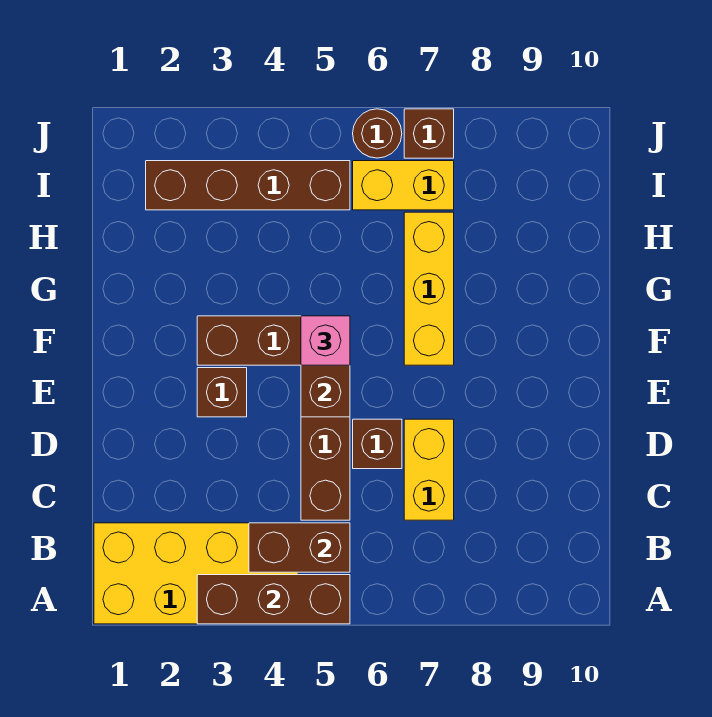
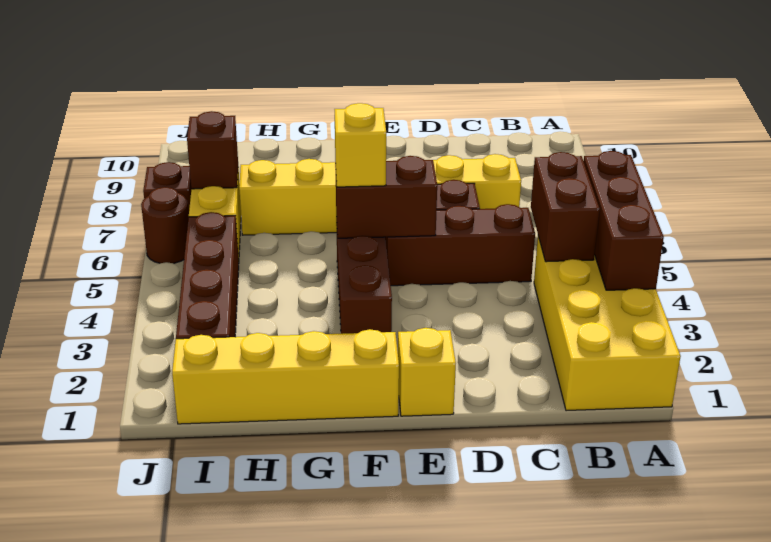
none -> yellow 1x1 brick [398,328,456,416]
brown 1x1 brick [197,368,247,417] -> brown 1x1 brick moved to [187,111,238,189]
none -> yellow 1x4 brick [172,329,399,424]
pink 1x1 brick [301,316,350,365] -> yellow 1x1 brick [335,103,386,187]

